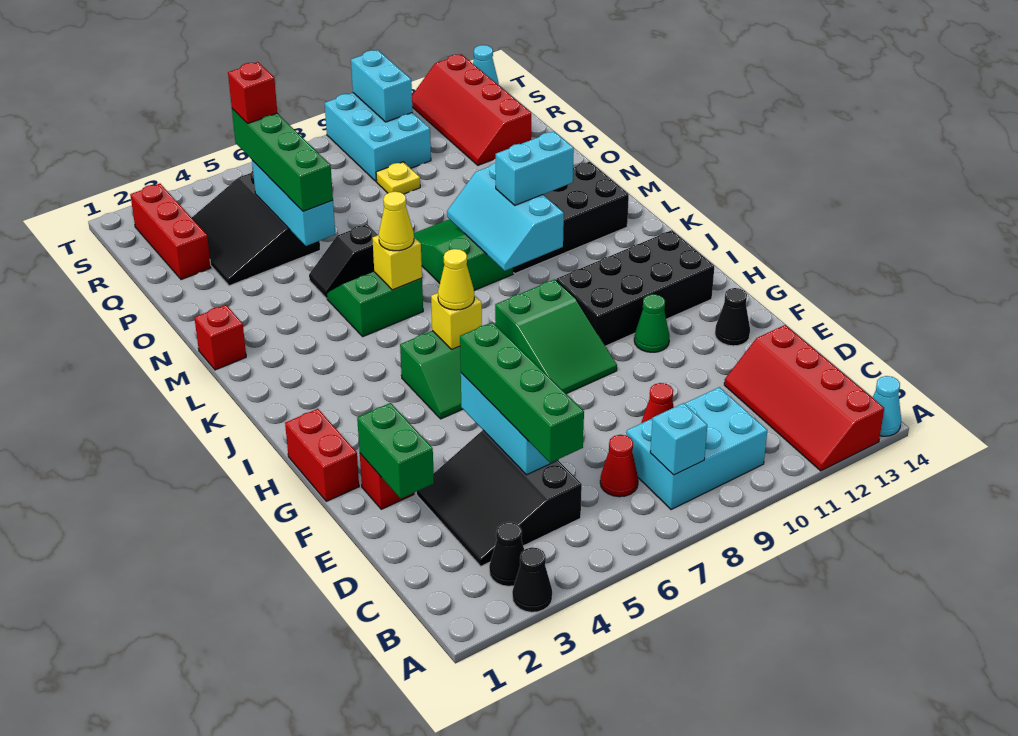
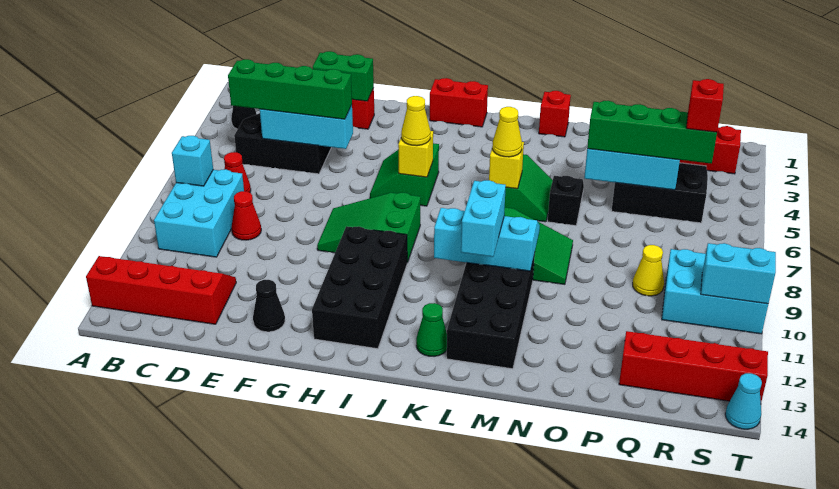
black 1x1 cone [512,547,552,612] -> none
cyan 1x1 cone [873,376,901,436] -> none
red 1x2 brick [285,409,359,501] -> red 1x2 brick moved to [430,78,488,127]
green 1x1 cone [634,294,670,352] -> green 1x1 cone moved to [416,303,447,356]
yellow 1x1 plate [376,162,420,194] -> yellow 1x1 cone [633,245,664,296]

